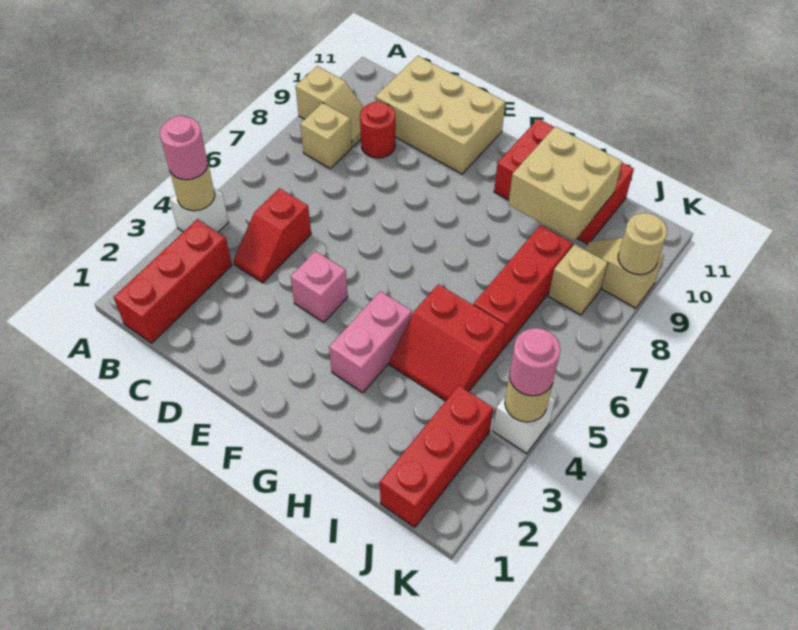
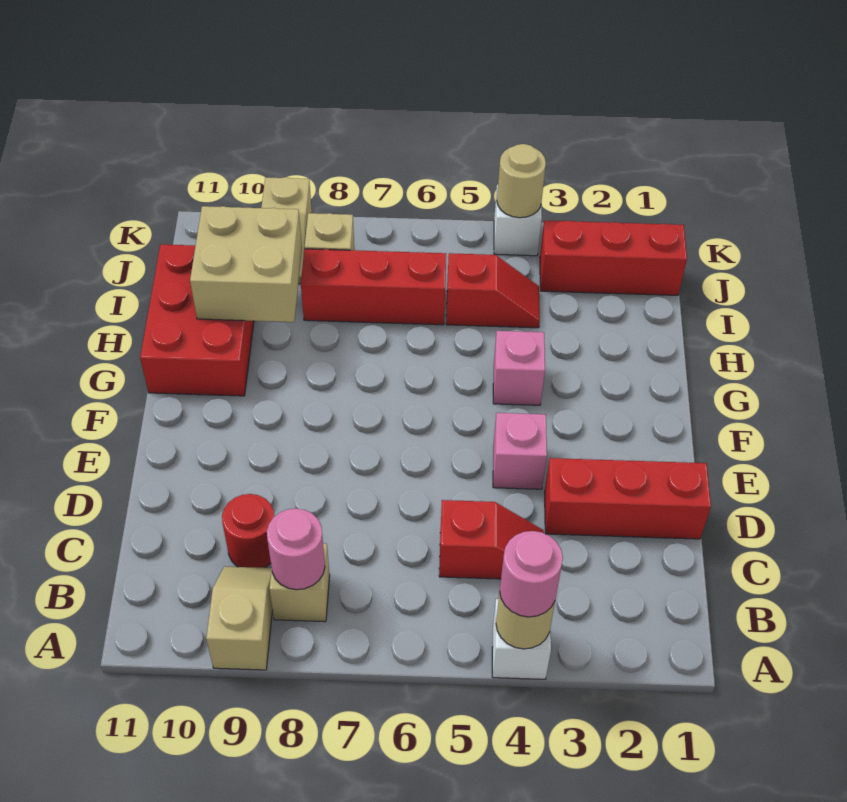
red 1x3 brick [114,219,232,343] -> red 1x3 brick moved to [545,458,711,539]
tan 2x3 brick [375,56,505,174] -> none
pink 1x2 brick [329,291,412,393] -> pink 1x1 brick [493,331,545,405]
red 2x2 slope [390,284,506,401] -> red 1x2 slope [446,253,540,328]
pink 1x1 round brick [509,328,560,396] -> pink 1x1 round brick moved to [267,508,325,590]
tan 1x1 round brick [618,213,667,275] -> none

